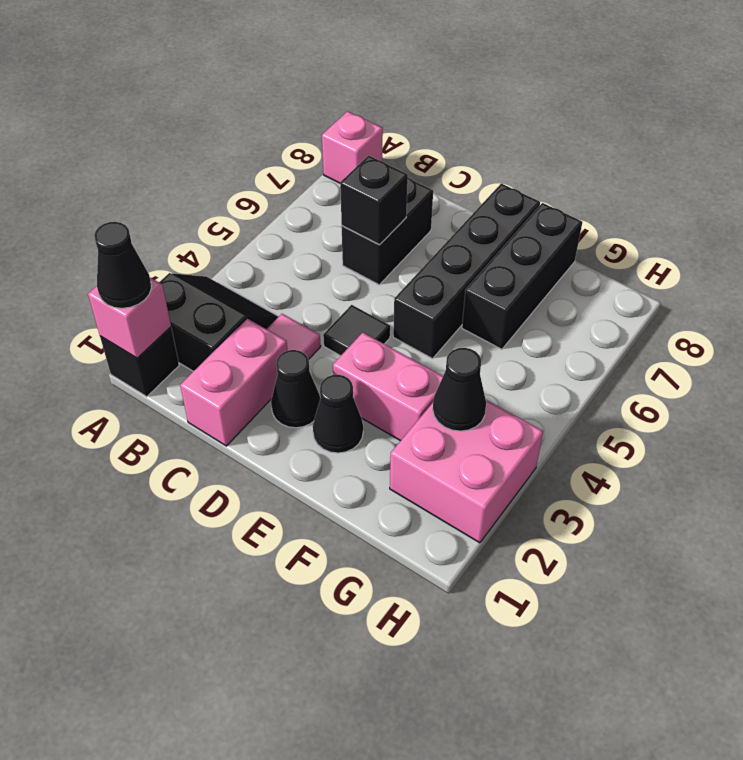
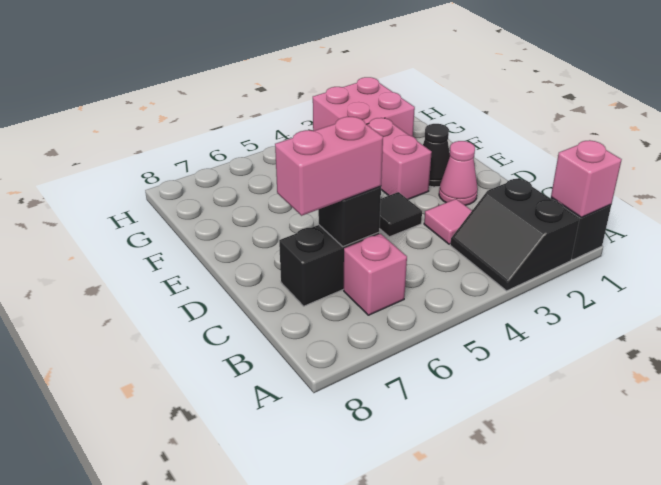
black 1x1 cone [94,222,151,308] -> none
pink 1x1 brick [322,111,383,183] -> pink 1x1 brick moved to [344,234,407,315]
pink 1x2 brick [180,319,288,446] -> pink 1x2 brick moved to [275,117,383,216]
black 1x1 cone [271,350,320,428] -> pink 1x1 cone [439,141,478,205]
black 1x4 brick [393,184,540,359] -> none
black 1x3 brick [462,203,582,349] -> none
black 1x1 cone [433,348,486,431] -> none

